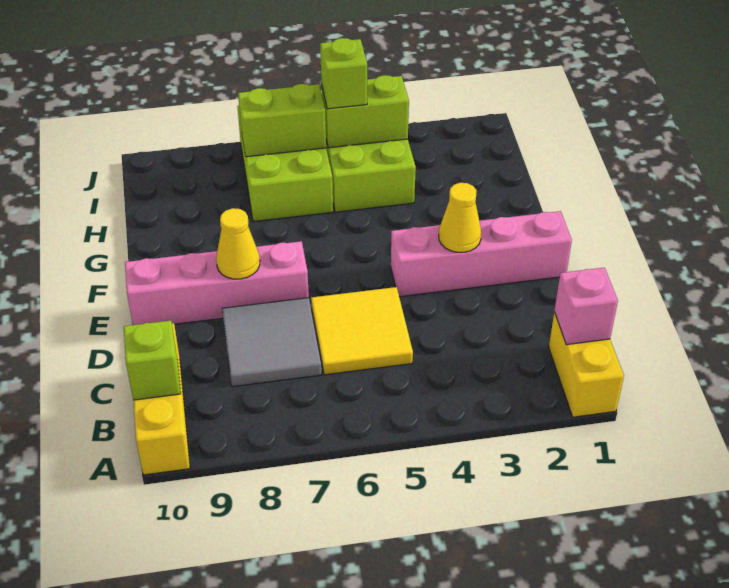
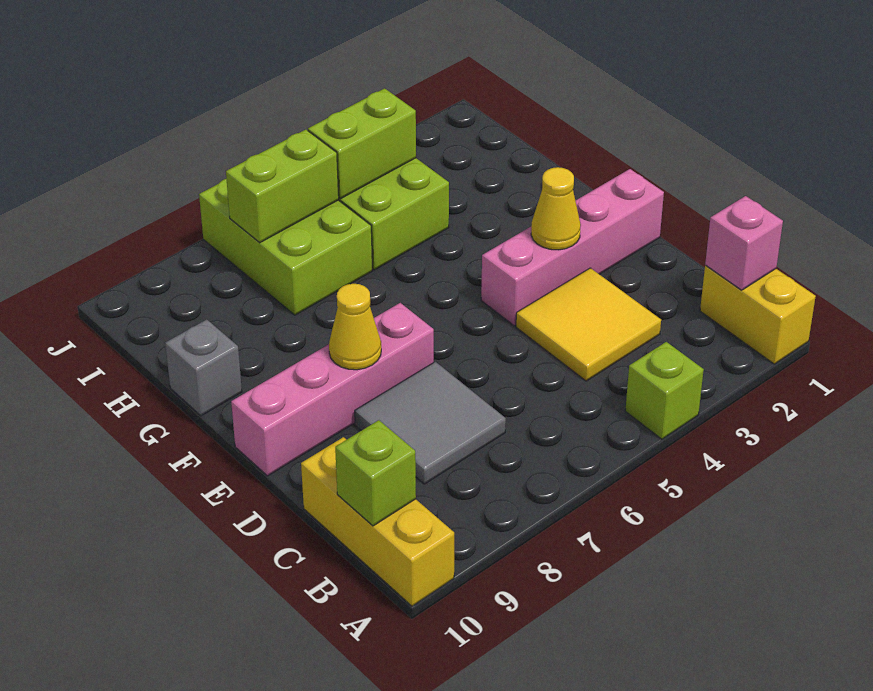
yellow 2x2 tile [311,287,413,375] -> yellow 2x2 tile moved to [516,268,661,381]
none -> grey 1x1 brick [165,319,242,416]
lime 1x1 brick [320,38,367,109] -> lime 1x1 brick moved to [625,342,704,439]

